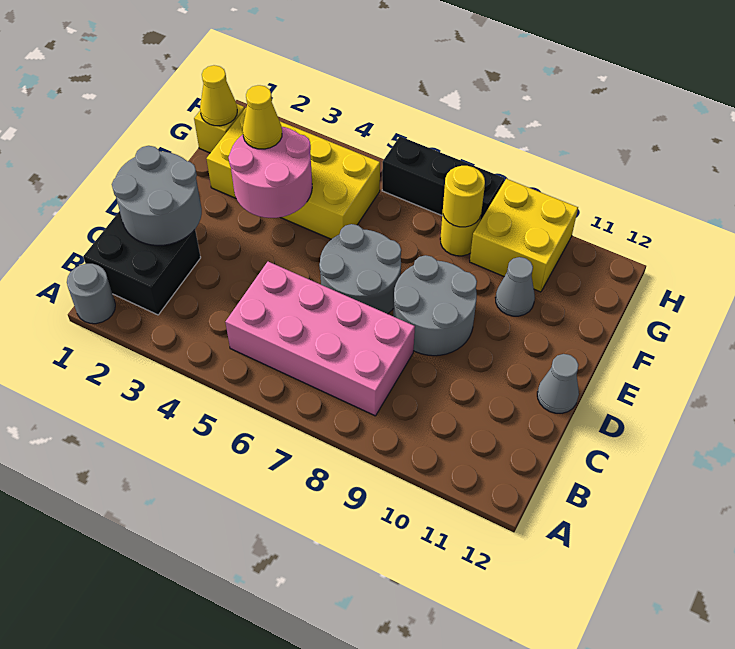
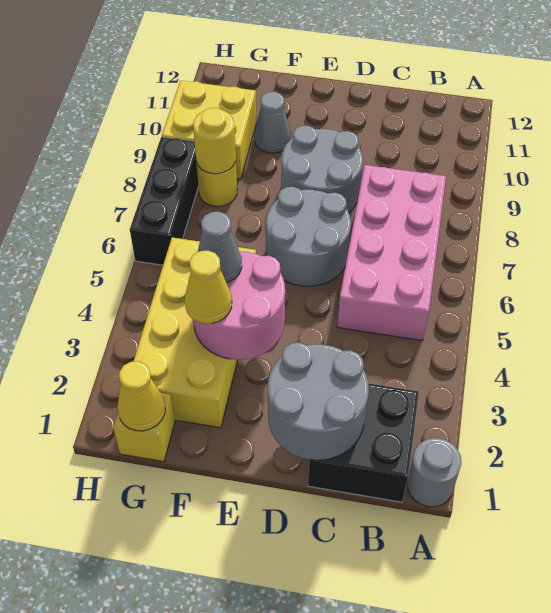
grey 1x1 cone [537,354,579,413] -> grey 1x1 cone moved to [197,212,242,283]

